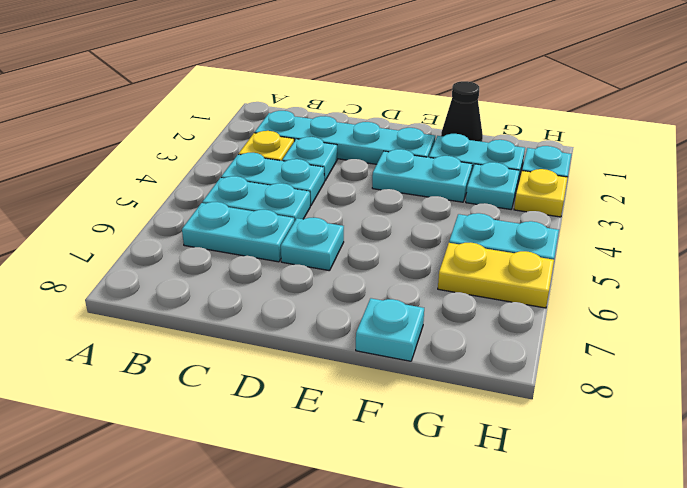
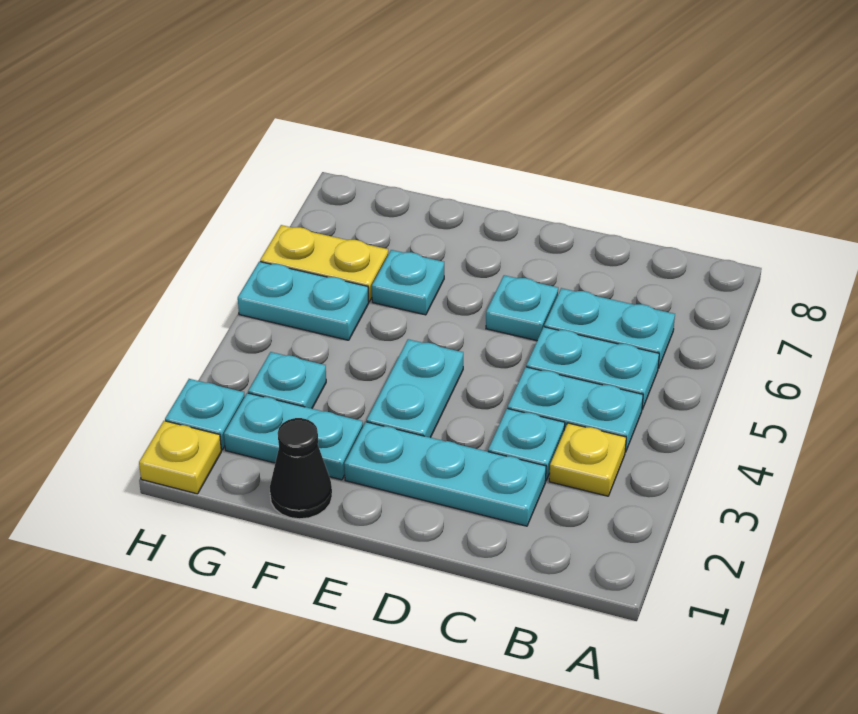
cyan 1x4 plate [255,111,435,164] -> cyan 1x3 plate [344,422,546,526]
cyan 1x2 plate [372,149,472,202] -> cyan 1x2 plate turned to [367,339,463,438]
cyan 1x1 plate [356,298,424,361] -> cyan 1x1 plate moved to [372,250,444,315]
yellow 1x1 plate [514,169,568,217] -> yellow 1x1 plate moved to [139,421,221,494]

